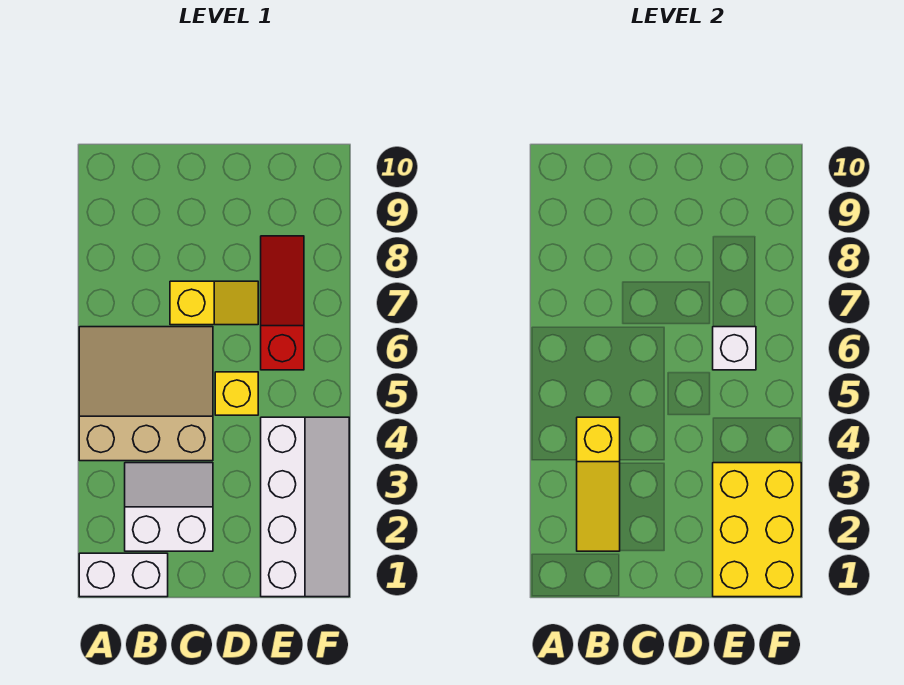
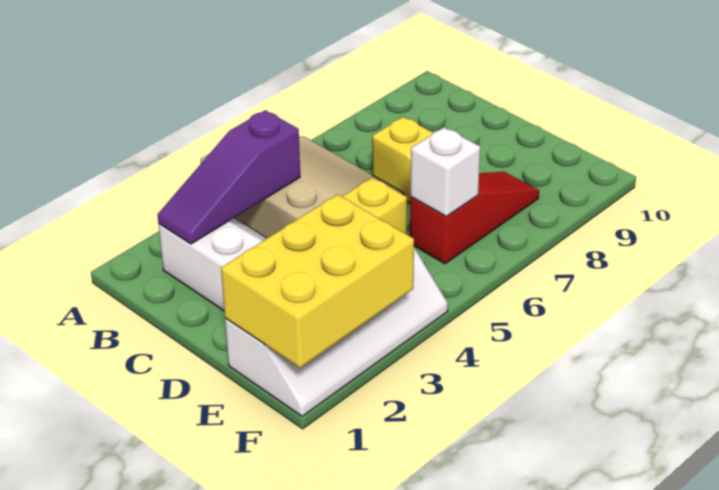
white 1x2 brick [79,553,168,597] -> none
yellow 1x3 slope [577,417,620,551] -> purple 1x3 slope [158,110,300,244]

